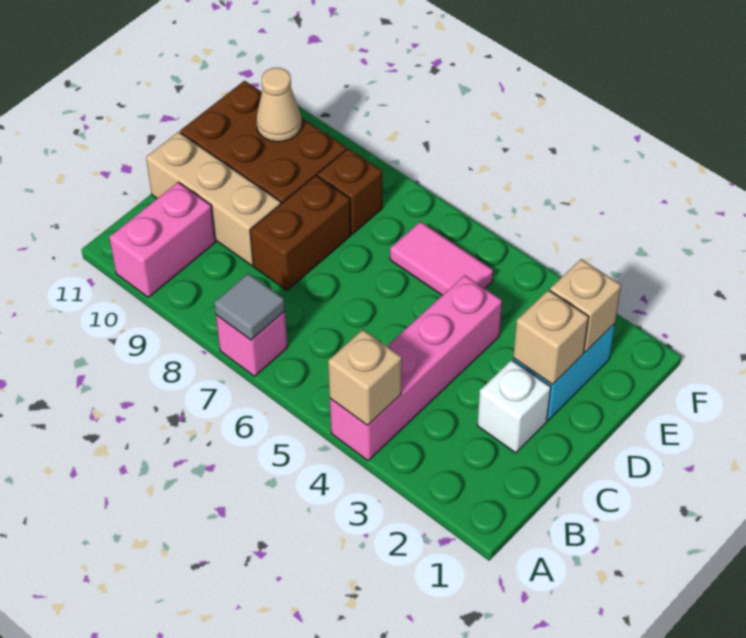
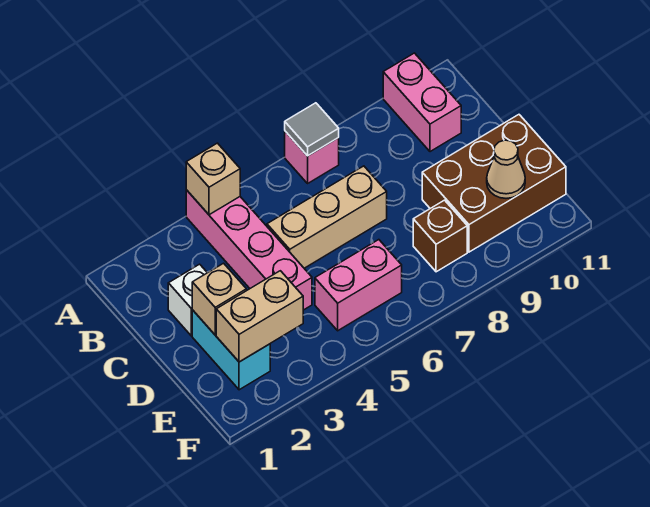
brown 1x2 brick [250,175,351,290] -> none
tan 1x3 brick [146,132,281,265] -> tan 1x3 brick moved to [267,166,387,268]
tan 1x1 brick [550,259,621,352] -> tan 1x2 brick [216,271,303,362]
pink 1x2 tile [390,222,493,295] -> pink 1x2 brick [315,240,402,331]

